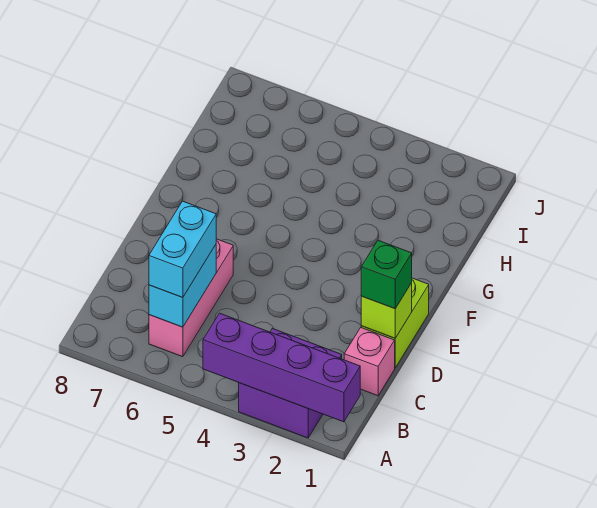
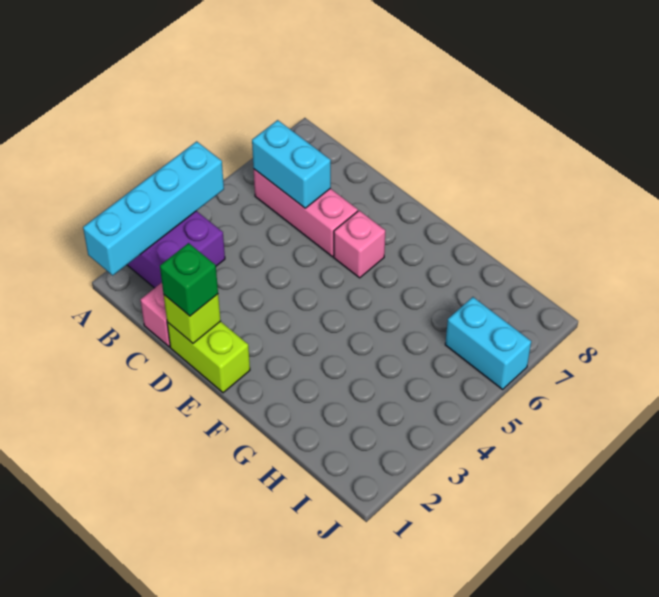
purple 1x4 brick [203,313,360,422] -> cyan 1x4 brick [83,141,224,275]
cyan 1x2 brick [149,201,216,298] -> cyan 1x2 brick moved to [445,297,531,389]
none -> pink 1x1 brick [334,211,385,278]

